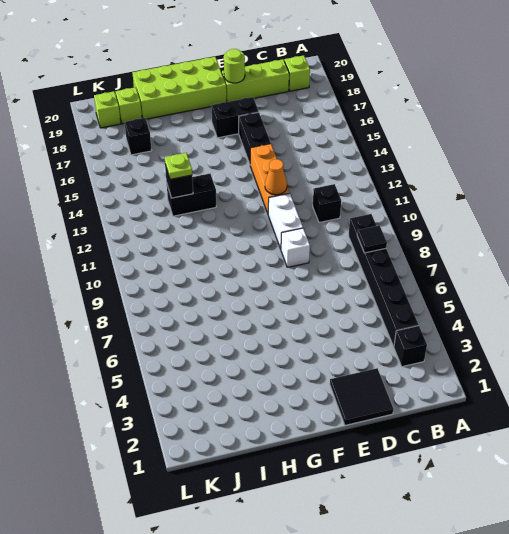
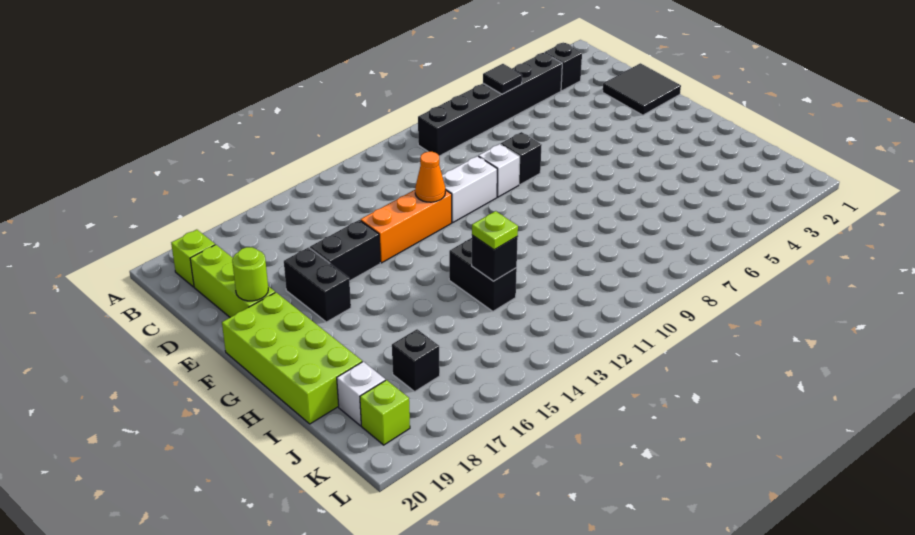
black 1x1 tile [357,225,387,253] -> black 1x1 tile moved to [483,64,522,94]
black 1x1 brick [313,184,341,223] -> black 1x1 brick moved to [501,132,542,185]
lime 1x1 brick [116,87,142,124] -> white 1x1 brick [337,362,385,426]

